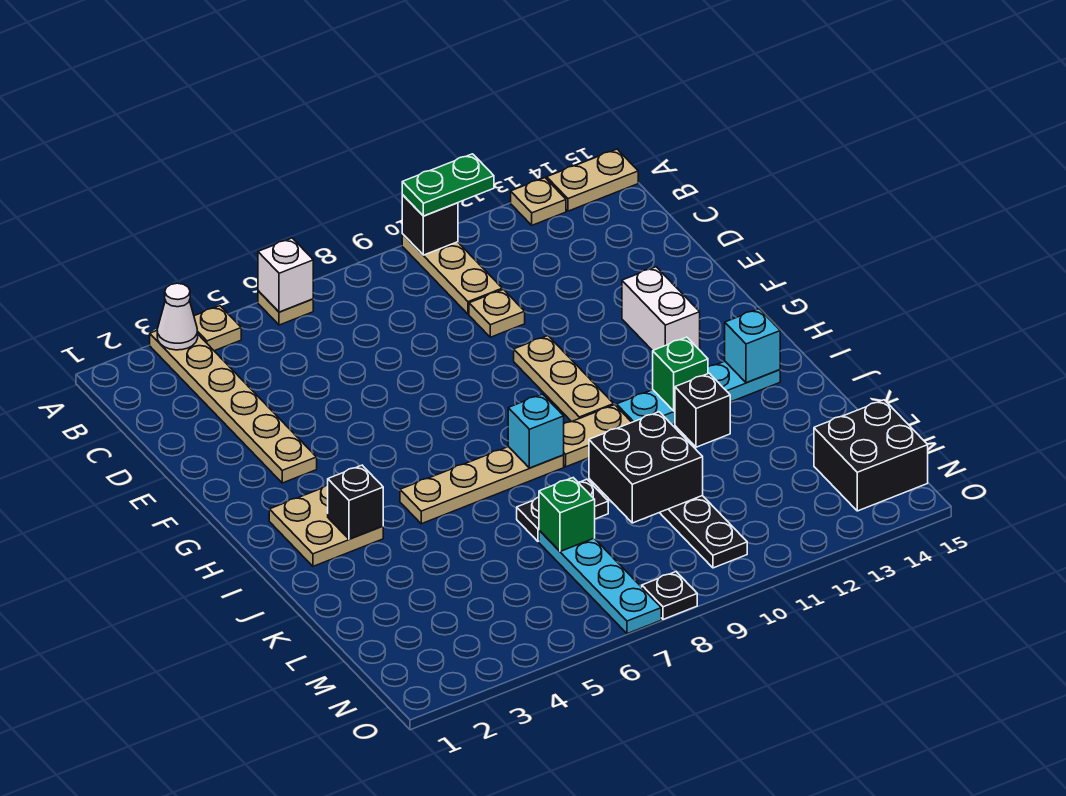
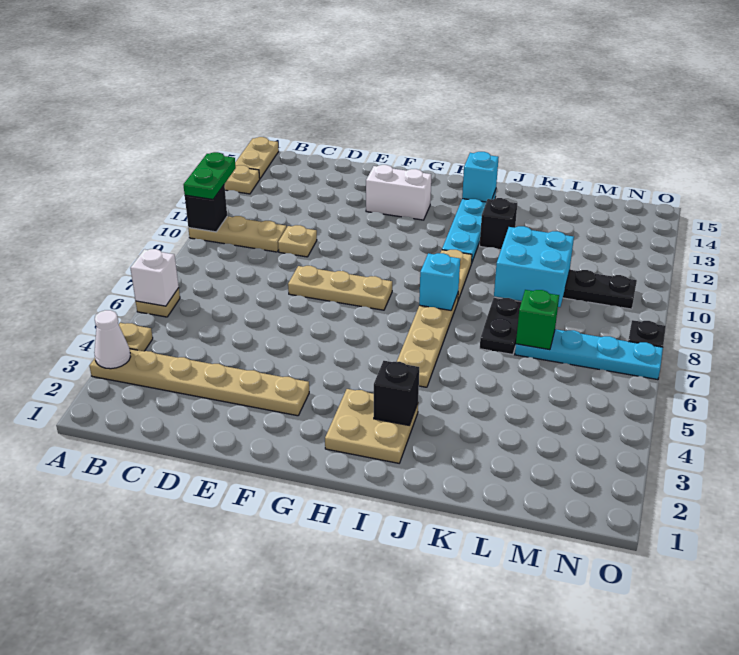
tan 1x3 plate [514,336,614,422] -> tan 1x3 plate moved to [288,266,392,310]
green 1x1 brick [653,337,708,411] -> none
black 2x2 brick [589,412,703,523] -> cyan 2x2 brick [494,226,574,307]
black 2x2 brick [814,400,928,511] -> none

